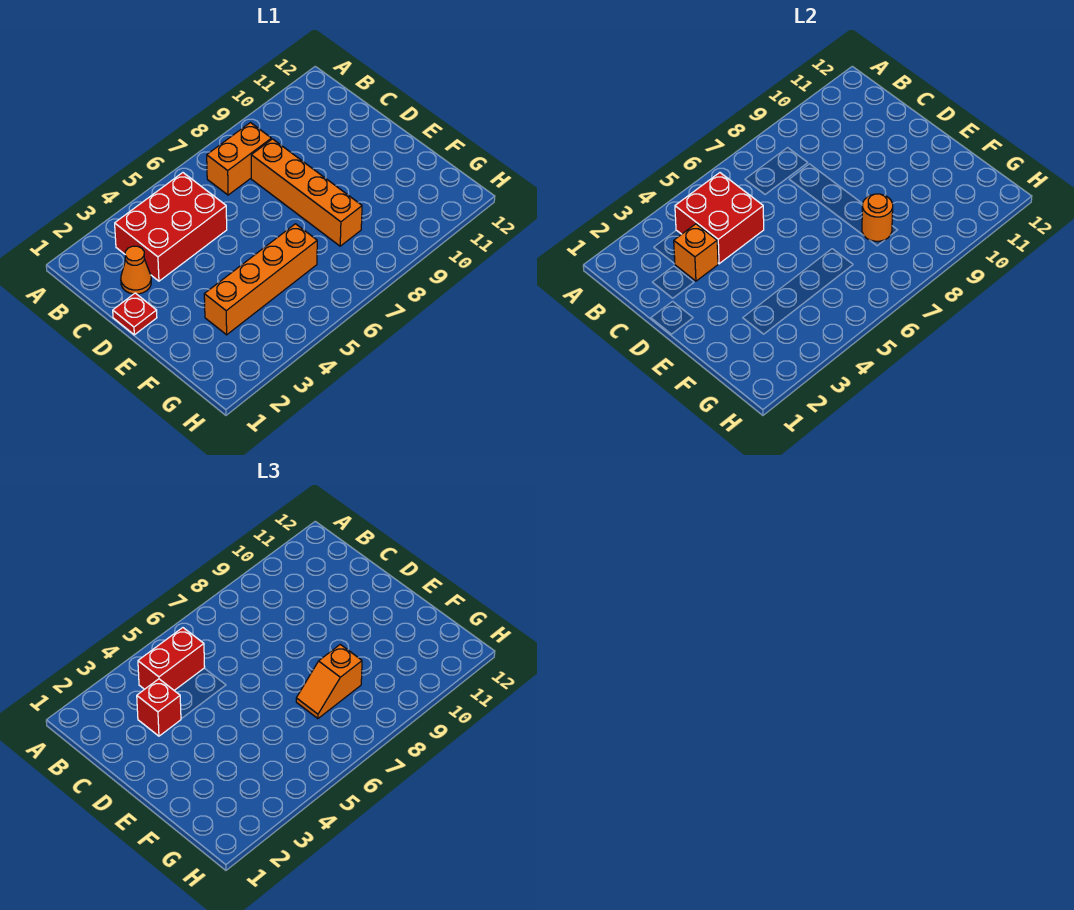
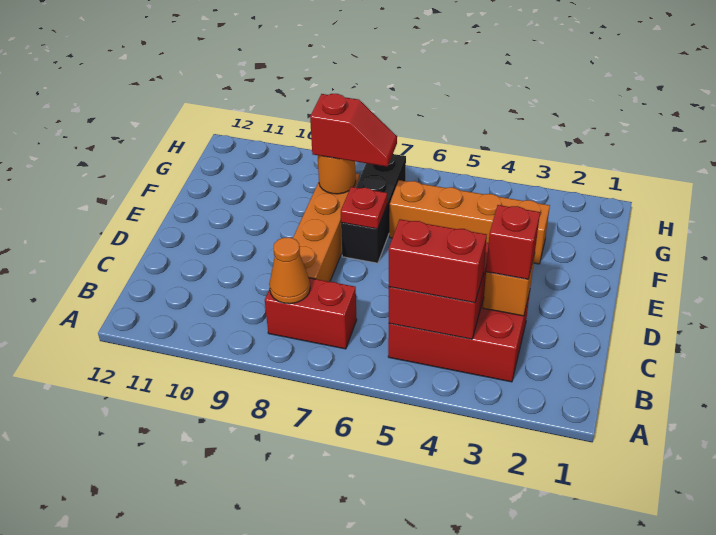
orange 1x2 brick [207,123,271,195] -> red 1x2 brick [265,278,357,349]
orange 1x1 cone [121,246,151,294] -> orange 1x1 cone moved to [269,237,310,304]
red 1x1 plate [113,293,157,335] -> red 1x1 plate moved to [341,187,387,229]
none -> black 1x3 brick [341,154,406,263]
orange 1x2 slope [296,644,362,719] -> red 1x2 slope [310,94,397,167]

